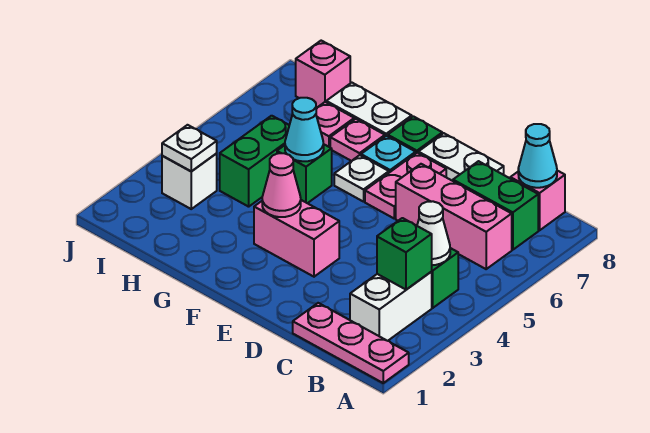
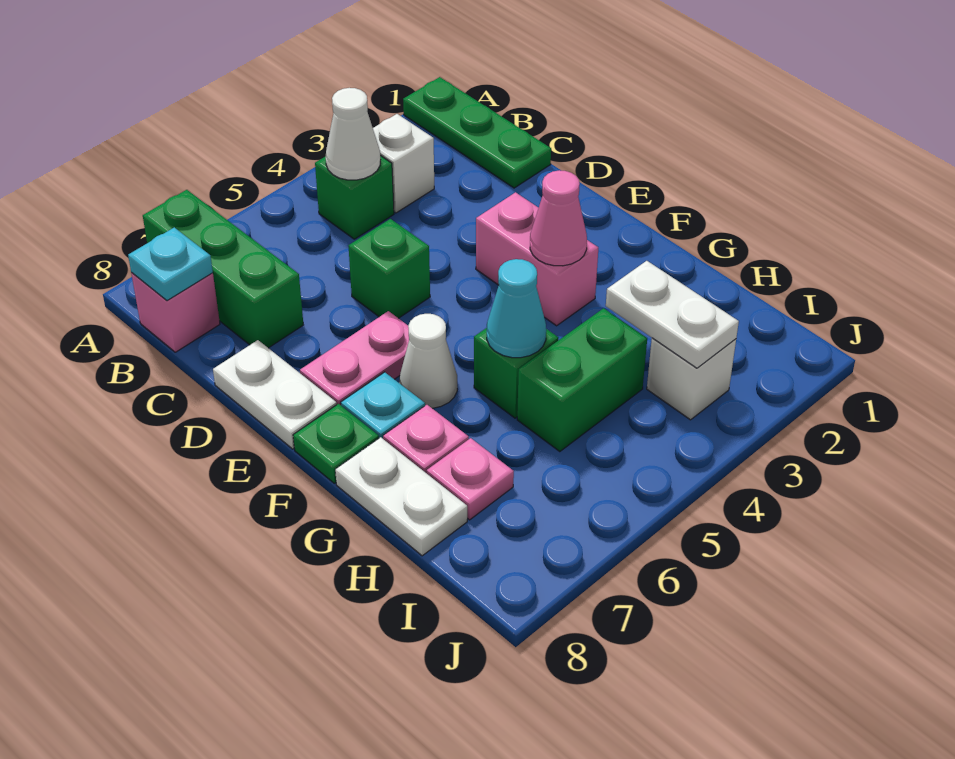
pink 1x3 plate [293,303,409,383] -> green 1x3 plate [403,77,551,188]
white 1x2 brick [350,272,432,341] -> white 1x1 brick [373,114,434,213]
green 1x1 brick [377,218,432,290] -> green 1x1 brick moved to [349,219,430,318]
pink 1x3 brick [396,164,512,269] -> none
green 1x2 brick [453,161,538,250] -> green 1x3 brick [143,190,303,348]
cyan 1x1 cone [518,124,557,188] -> cyan 1x1 plate [128,227,213,301]
white 1x1 plate [334,155,389,202] -> white 1x1 cone [400,314,457,408]
white 1x1 plate [162,125,217,171] -> white 1x2 plate [606,261,739,368]
pink 1x1 brick [296,41,350,108] -> none

